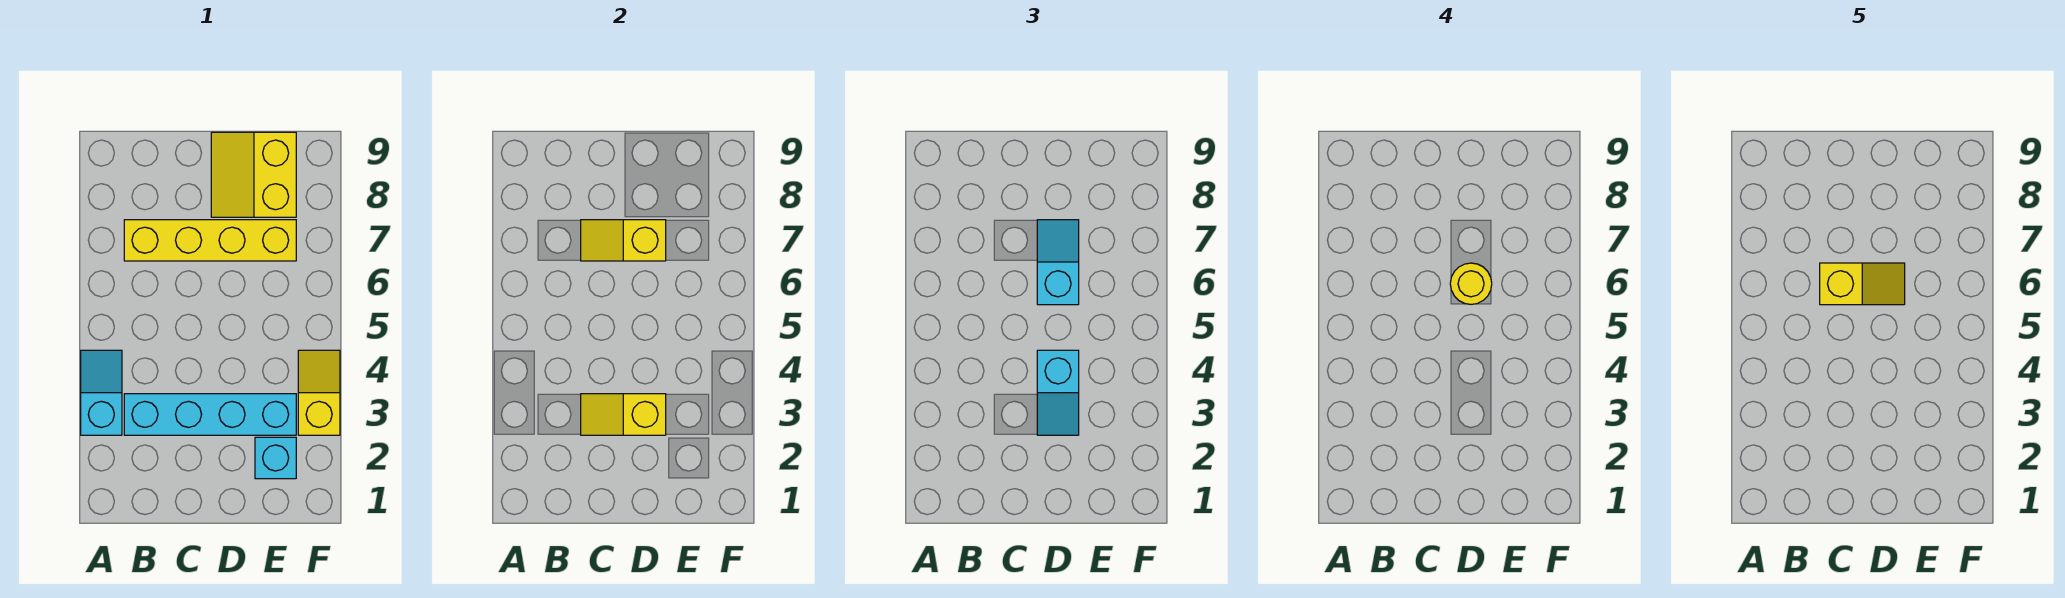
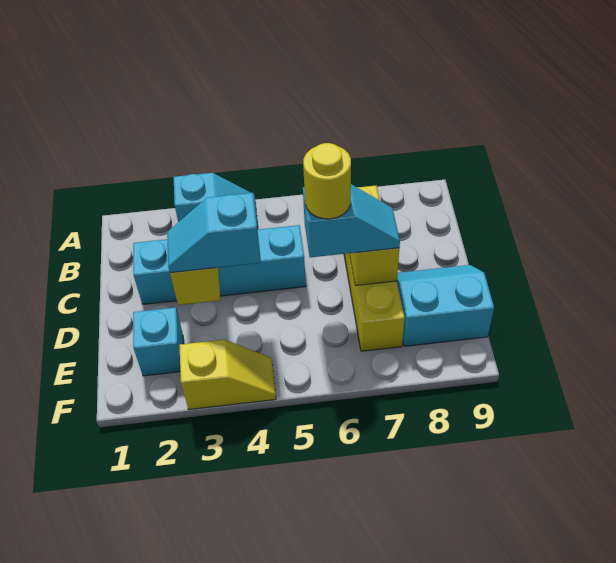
cyan 1x4 brick [124,394,296,435] -> cyan 1x4 brick turned to [133,225,306,304]
yellow 1x2 slope [1820,263,1905,305] -> none
yellow 2x2 slope [211,132,296,217] -> cyan 2x2 slope [397,265,494,346]

